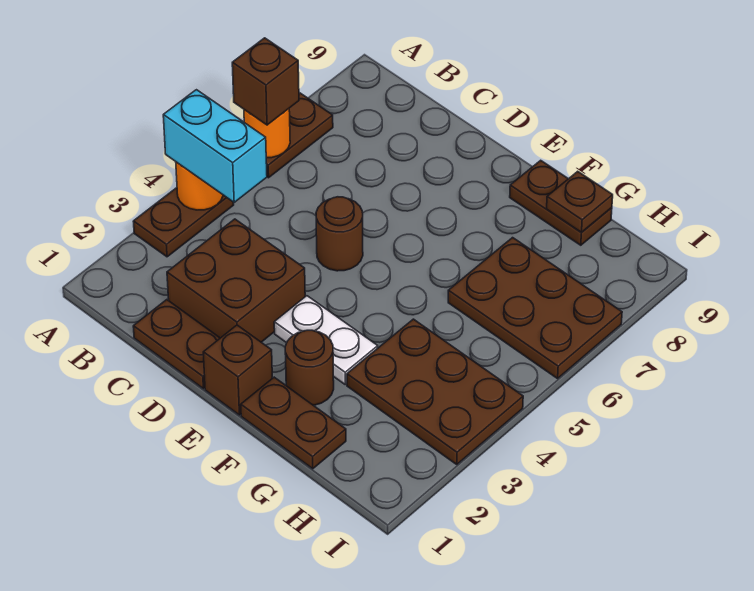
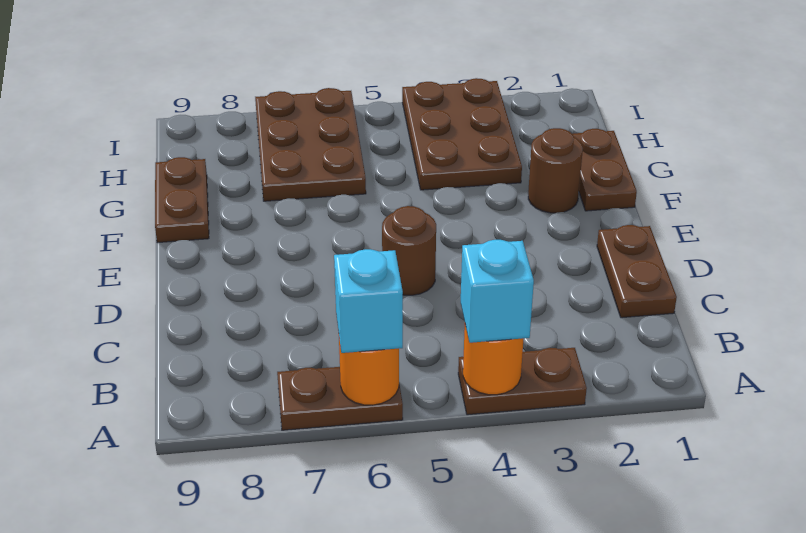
cyan 1x2 brick [163,90,267,202] -> cyan 1x1 brick [461,240,534,343]
brown 1x1 brick [232,38,299,125] -> cyan 1x1 brick [334,249,403,353]
brown 2x2 brick [167,219,305,342] -> none
brown 1x1 brick [203,325,272,415] -> none
white 1x2 plate [274,296,378,384] -> none
brown 1x1 plate [547,171,613,233] -> none

